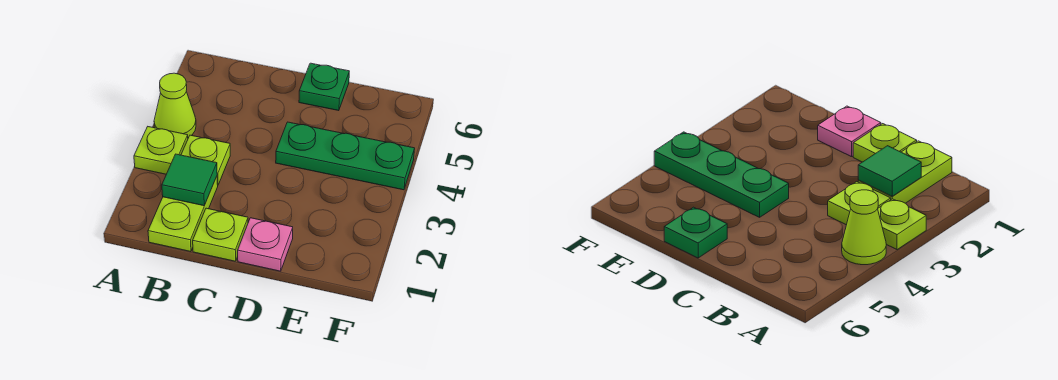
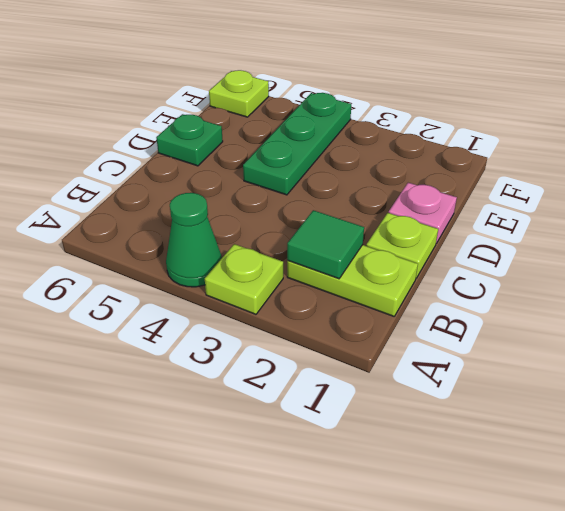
lime 1x1 cone [154,73,196,138] -> green 1x1 cone [166,193,222,287]
lime 1x1 plate [181,135,230,185] -> lime 1x1 plate moved to [209,70,269,117]

